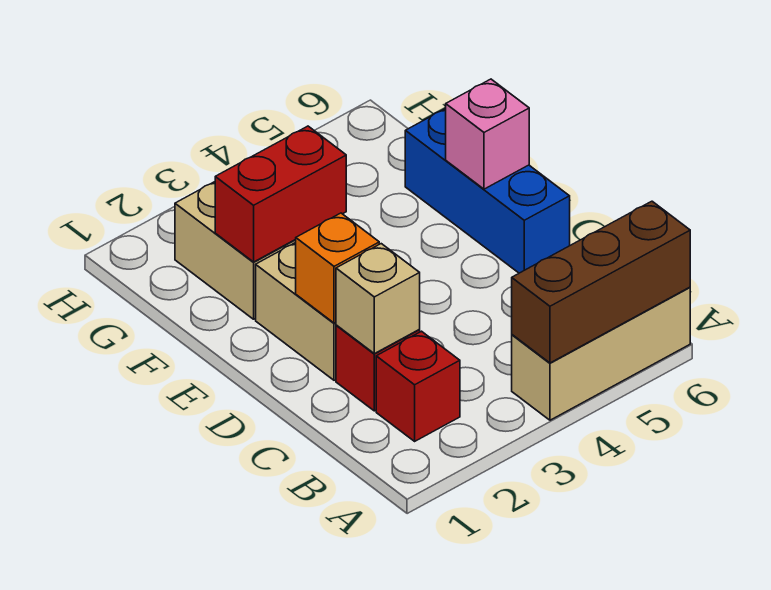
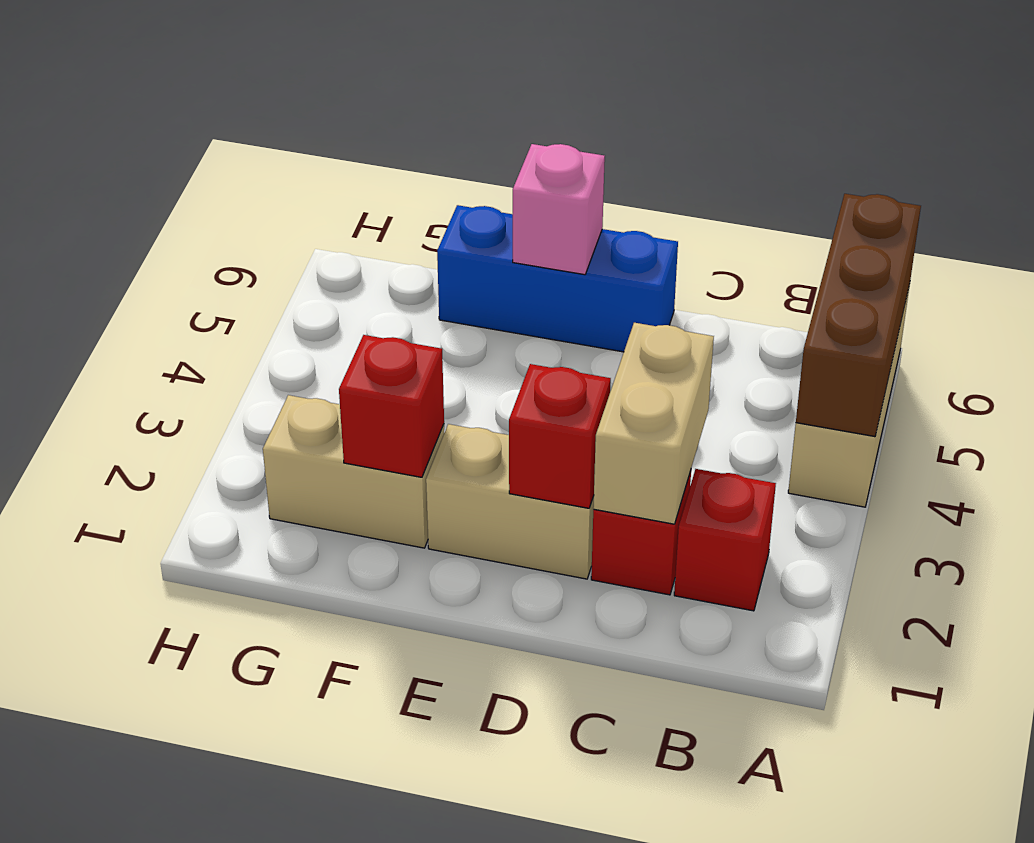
tan 1x1 brick [336,244,420,354] -> tan 1x2 brick [593,323,714,524]
orange 1x1 brick [296,213,379,323] -> red 1x1 brick [509,364,611,508]
red 1x2 brick [215,126,346,262] -> red 1x1 brick [339,335,444,477]

